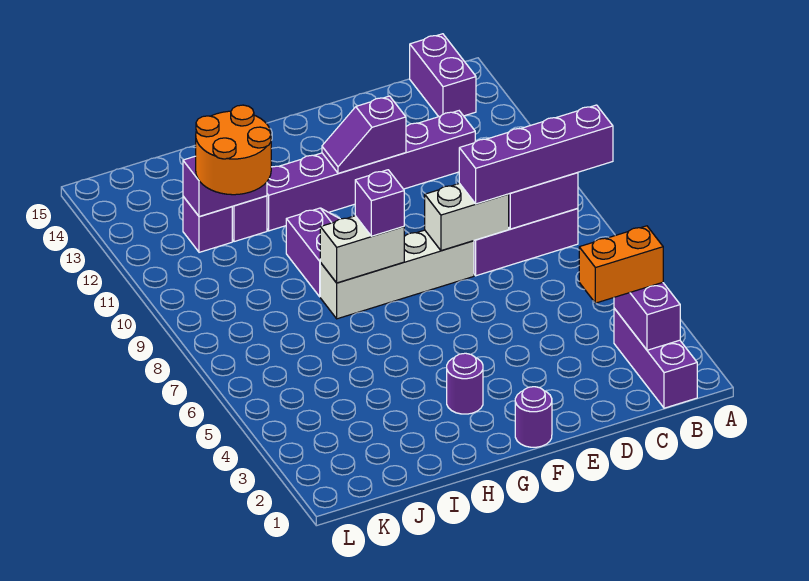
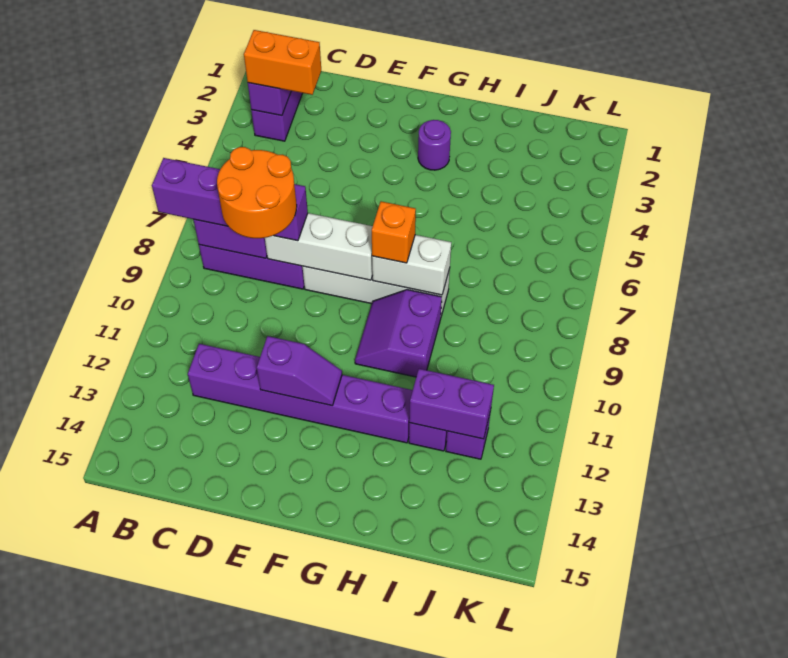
purple 1x2 brick [410,34,476,117] -> none
white 1x2 brick [425,183,509,251] -> white 1x3 brick [265,213,373,280]
purple 1x1 round brick [515,387,552,447] -> none
purple 1x1 brick [355,170,404,236] -> orange 1x1 brick [372,201,416,263]
orange 2x2 round brick [196,105,271,195] -> orange 2x2 round brick moved to [217,147,297,238]

